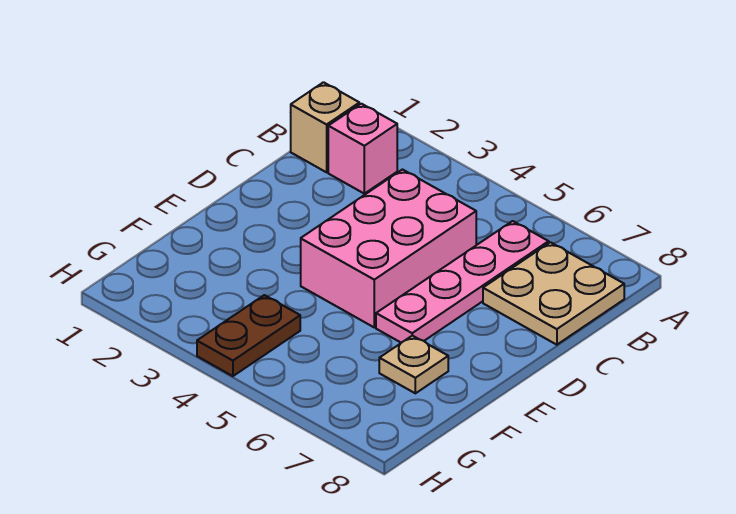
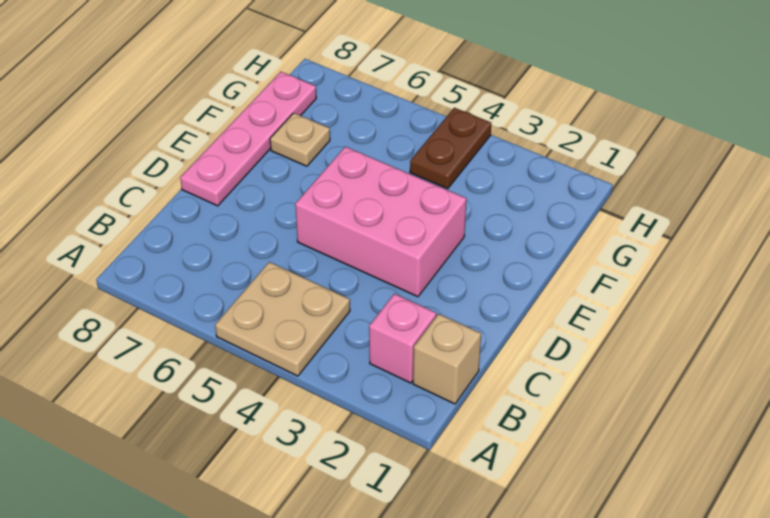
pink 1x4 plate [376,221,549,343] -> pink 1x4 plate moved to [180,72,316,206]
tan 2x2 plate [483,242,624,345] -> tan 2x2 plate moved to [215,262,350,376]
pink 2x3 brick [301,170,476,327] -> pink 2x3 brick turned to [295,147,466,297]

